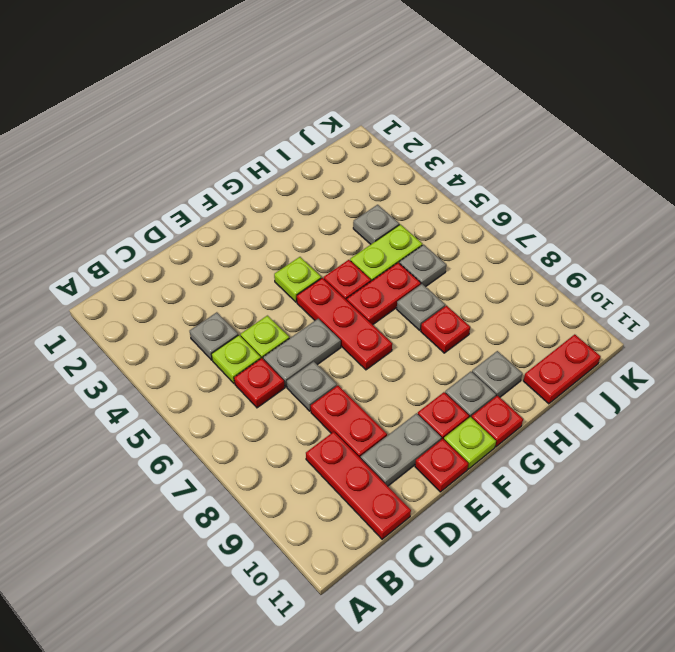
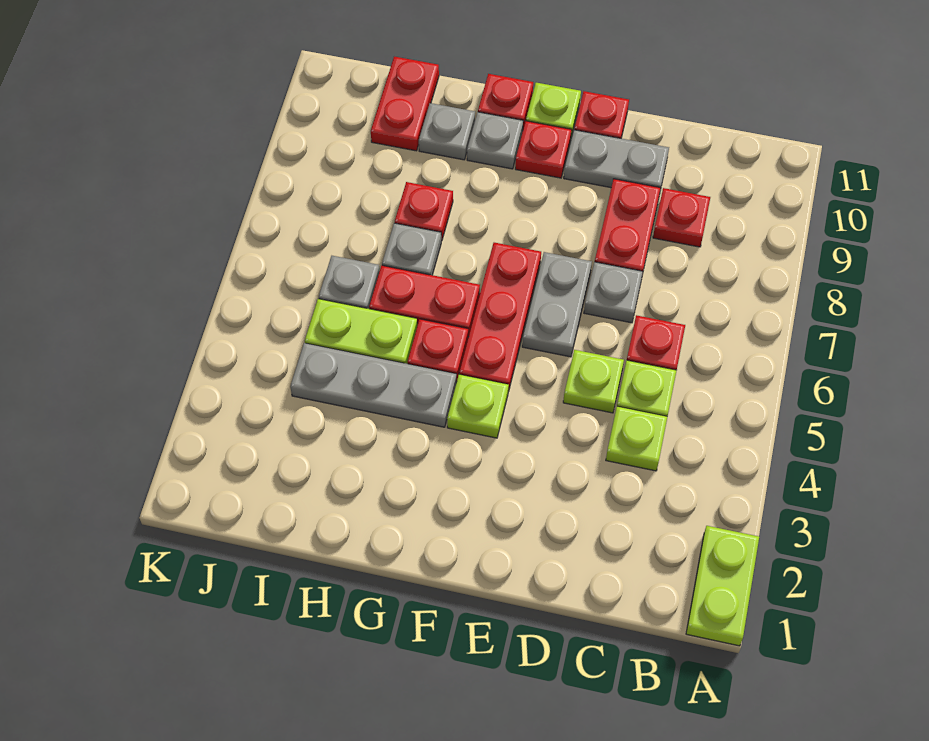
none -> lime 1x2 plate [686,526,759,646]
grey 1x1 plate [190,312,238,360] -> lime 1x1 plate [606,406,667,471]
red 1x3 plate [306,432,411,539] -> red 1x1 plate [653,188,710,247]
grey 1x2 plate [263,319,341,387] -> grey 1x2 plate turned to [522,252,592,357]
grey 1x1 plate [353,205,399,244] -> grey 1x3 plate [290,343,456,427]
red 1x2 plate [523,334,601,404] -> red 1x2 plate turned to [371,57,439,151]

